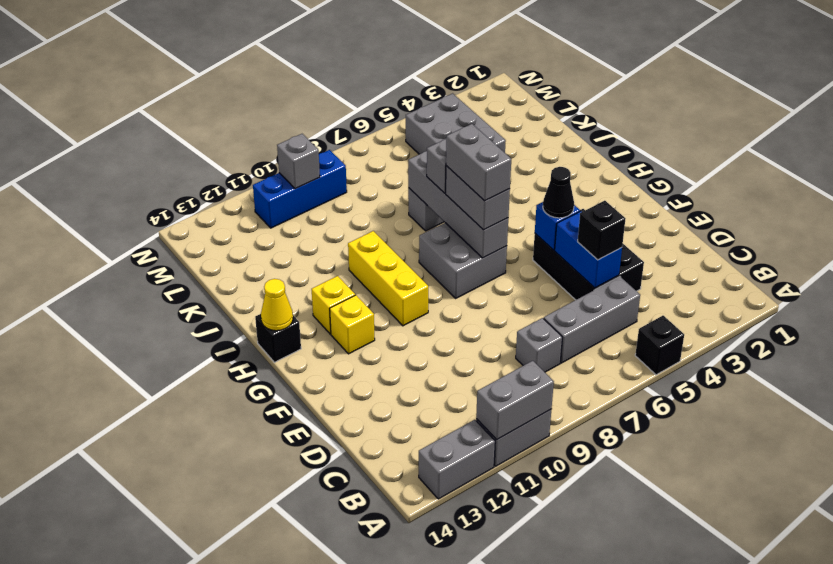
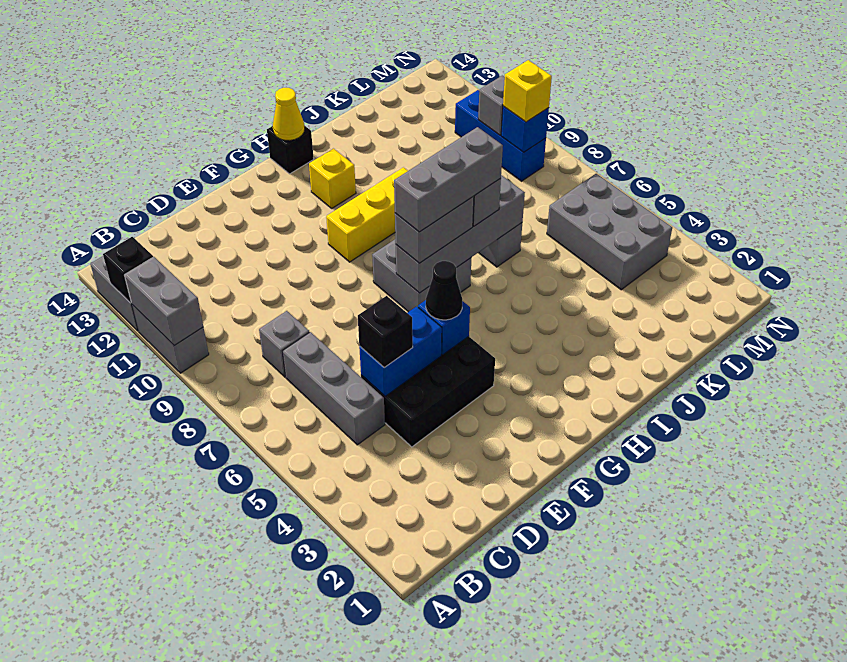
black 1x1 brick [635,316,684,375] -> black 1x1 brick moved to [103,237,153,303]
grey 1x2 brick [446,124,511,201] -> grey 1x3 brick [394,127,503,232]
yellow 1x1 brick [330,295,375,354] -> yellow 1x1 brick moved to [503,60,552,122]
grey 2x3 brick [406,93,506,154] -> grey 2x3 brick turned to [547,174,672,290]
none -> blue 1x1 brick [501,106,549,152]

